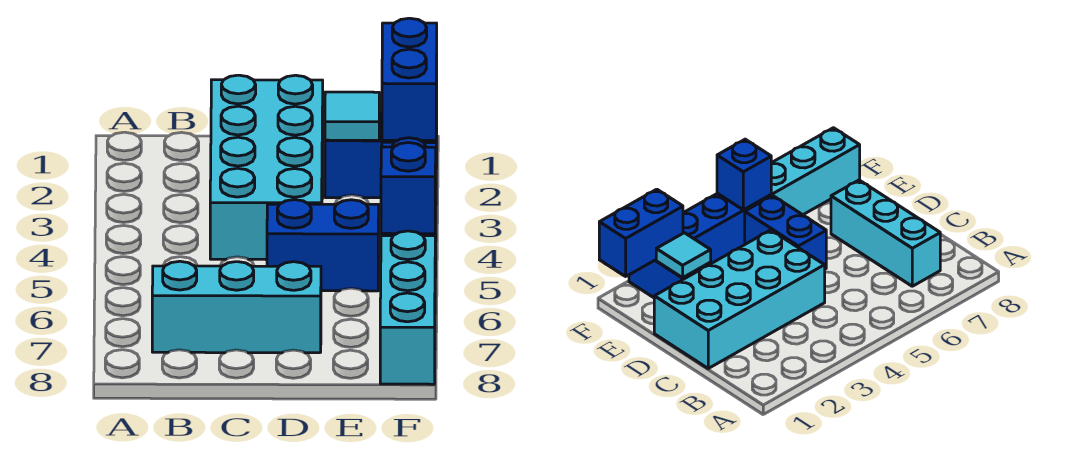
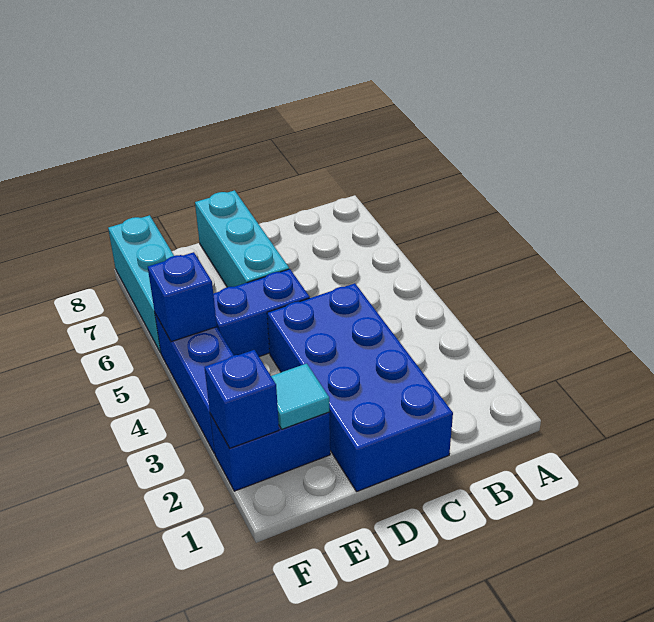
cyan 1x3 brick [152,261,321,353] -> cyan 1x3 brick turned to [195,190,289,287]
cyan 2x4 brick [210,75,323,260] -> blue 2x4 brick [267,283,453,492]
blue 1x2 brick [382,18,437,140] -> blue 1x1 brick [204,350,279,448]

